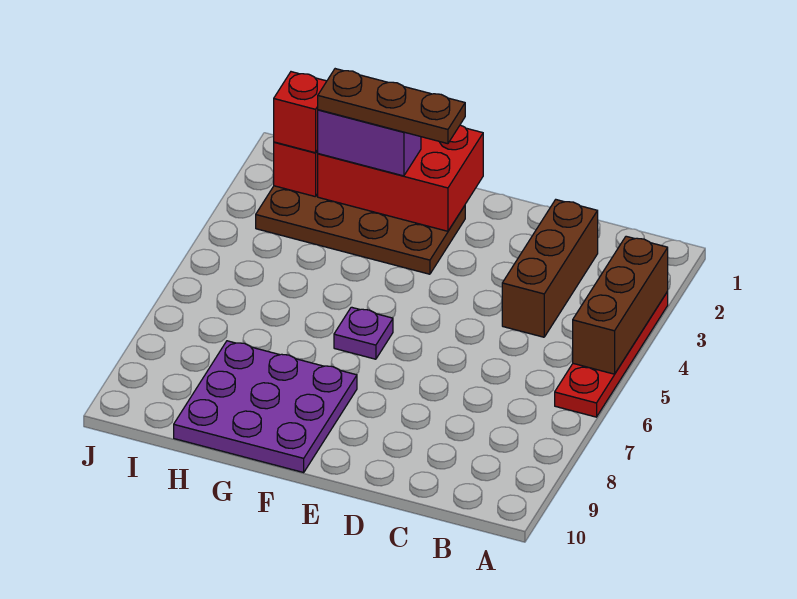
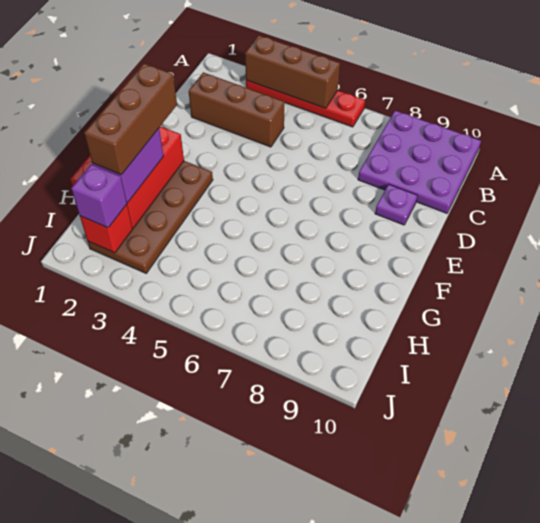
brown 1x3 plate [318,69,465,144] -> brown 1x3 brick [84,64,177,175]
purple 1x1 plate [334,307,393,359] -> purple 1x1 plate moved to [375,184,417,225]
purple 3x3 plate [174,341,357,472] -> purple 3x3 plate moved to [358,111,481,213]
red 1x1 brick [274,72,327,153] -> purple 1x1 brick [71,164,127,228]

